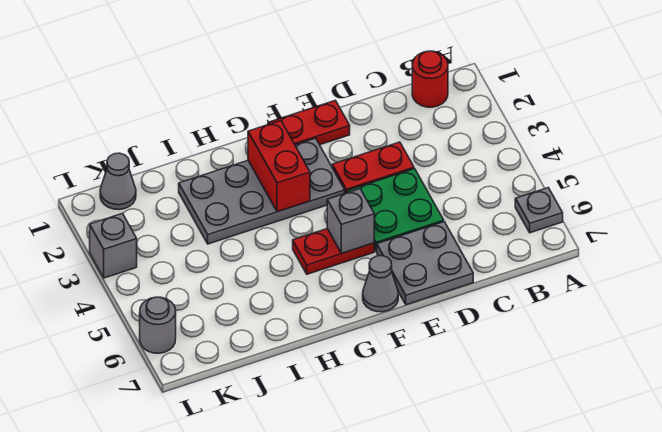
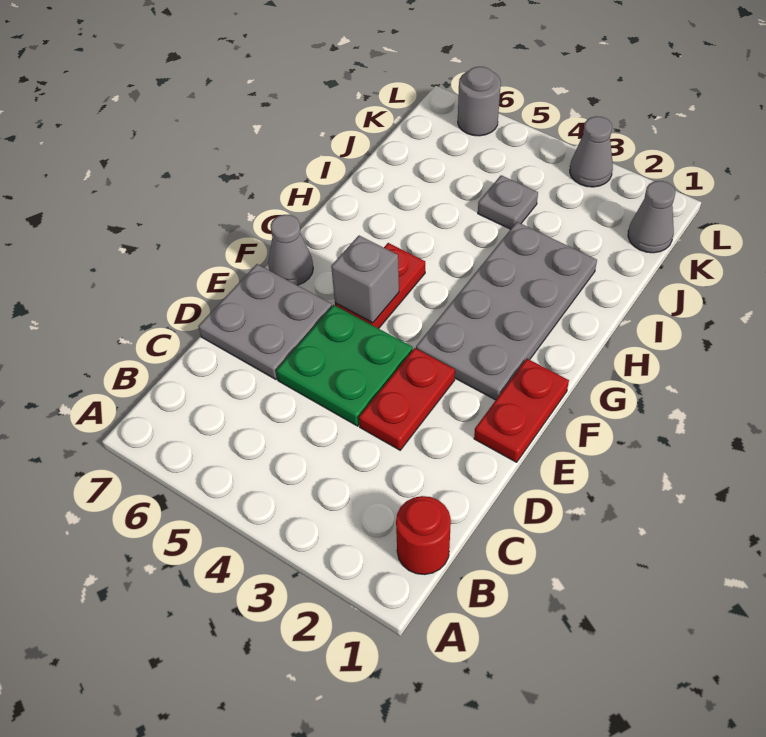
grey 1x1 plate [515,188,563,233] -> grey 1x1 plate moved to [478,175,538,229]
red 1x2 brick [248,121,310,212] -> none
grey 1x1 brick [90,213,137,278] -> grey 1x1 cone [570,116,613,187]

